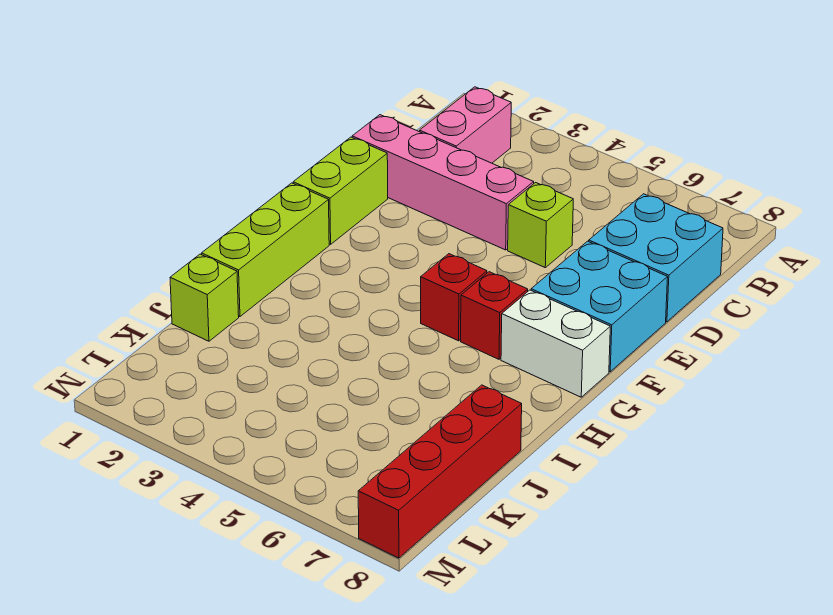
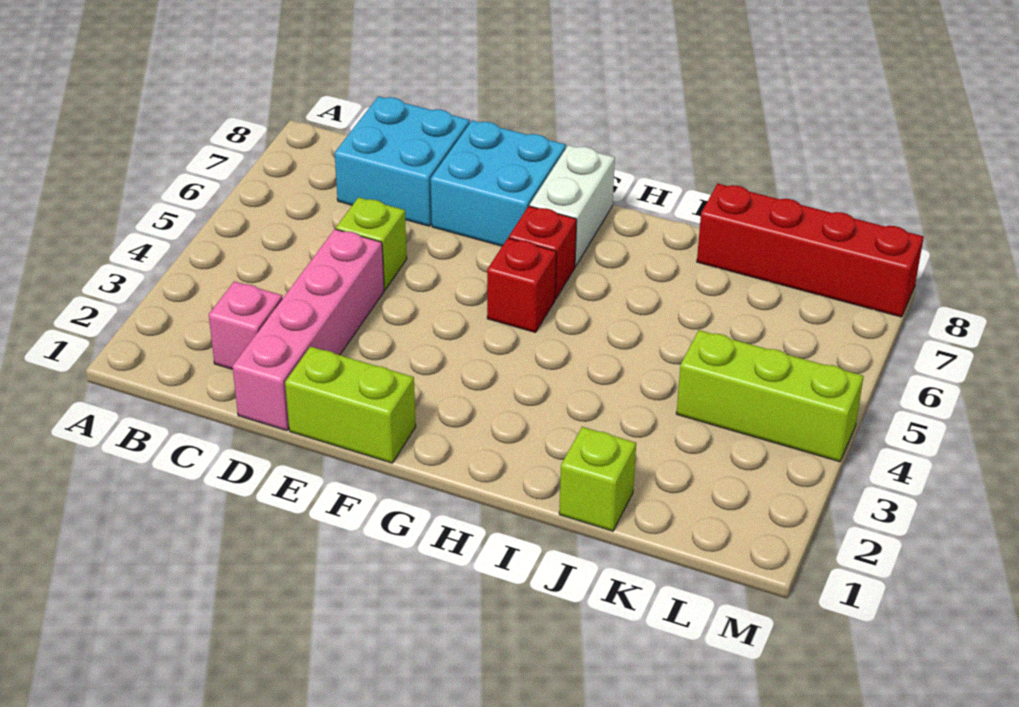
pink 1x2 brick [420,87,511,163] -> pink 1x1 brick [209,281,283,369]
lime 1x3 brick [202,183,329,317] -> lime 1x3 brick moved to [676,330,864,462]

